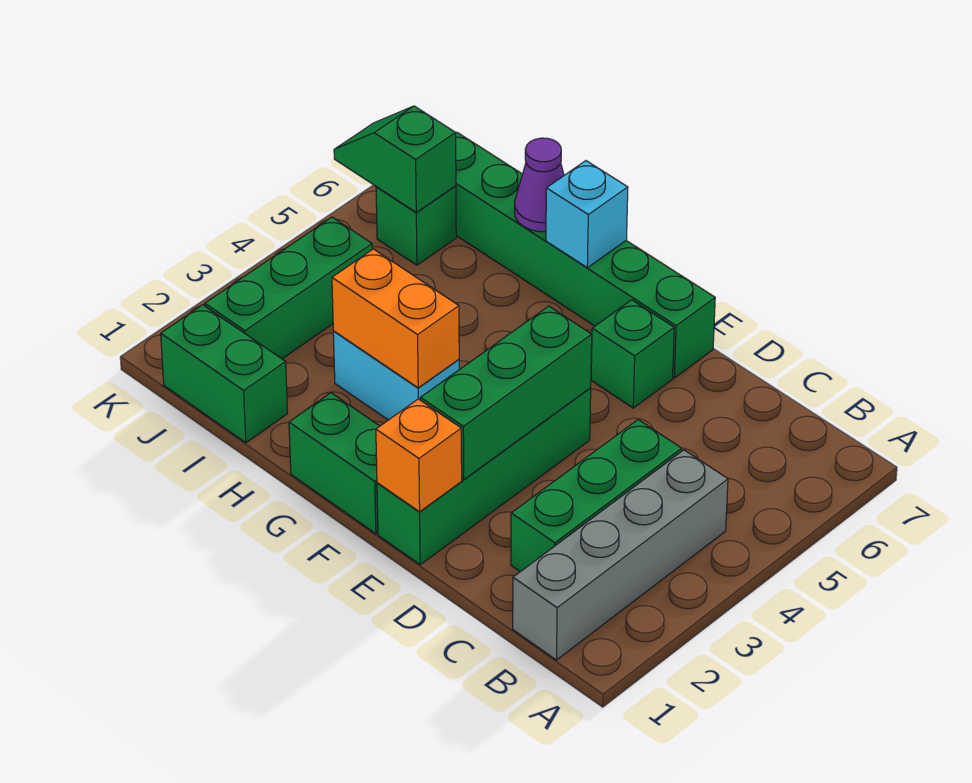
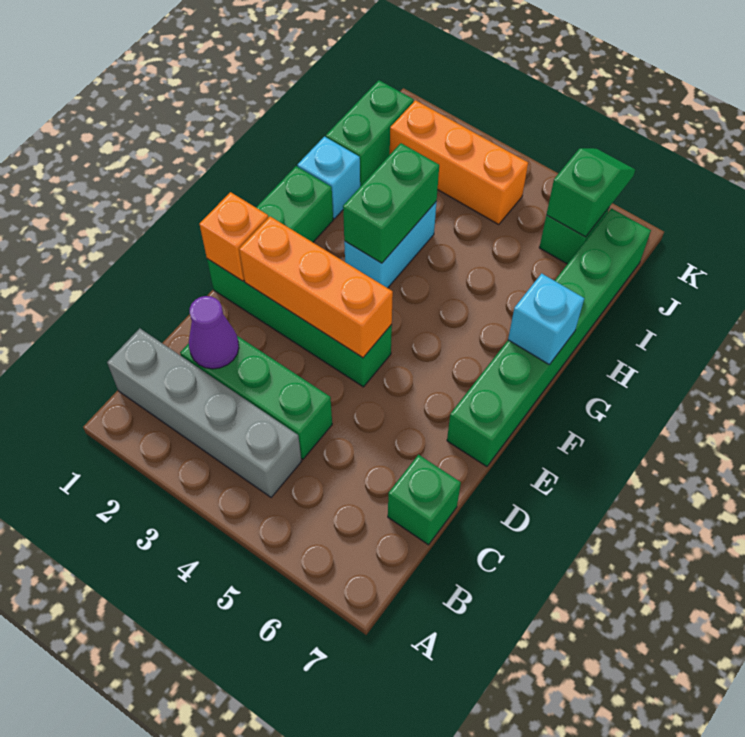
green 1x3 brick [420,306,592,480] -> orange 1x3 brick [239,217,393,358]
green 1x1 brick [591,300,674,408] -> green 1x1 brick moved to [388,455,461,545]
orange 1x2 brick [332,249,459,388] -> green 1x2 brick [343,143,439,263]
none -> cyan 1x1 brick [298,137,360,219]
purple 1x1 cone [515,138,564,232] -> purple 1x1 cone moved to [189,296,239,369]
green 1x3 brick [205,217,372,359] -> orange 1x3 brick [390,100,528,225]

